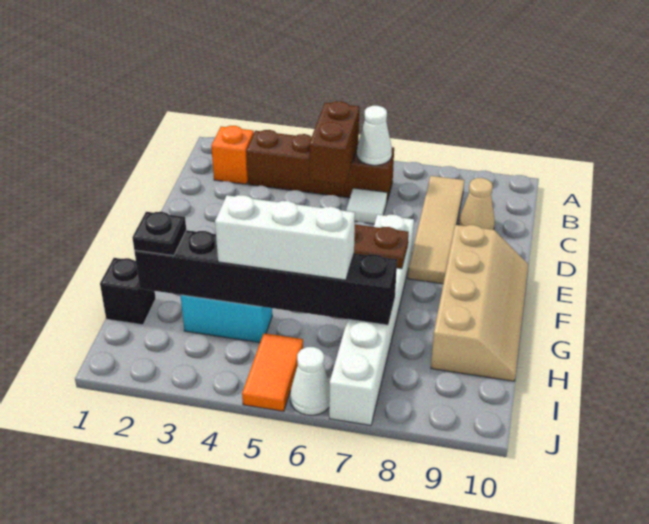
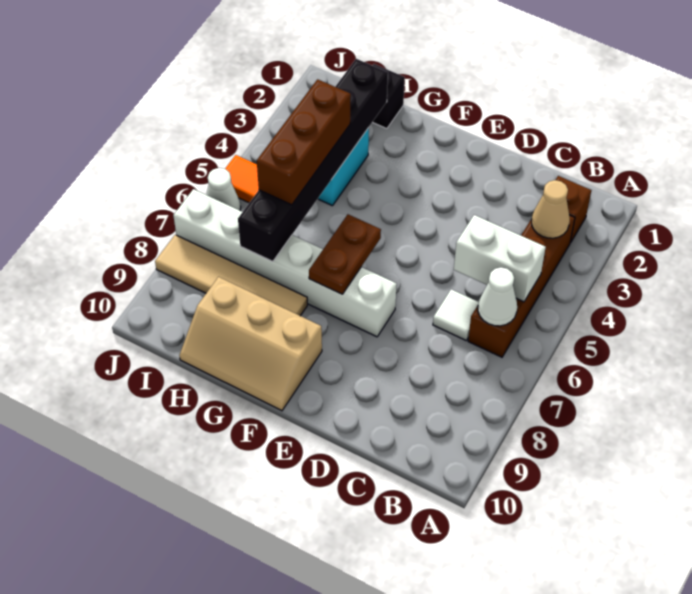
orange 1x1 brick [211,126,254,184] -> brown 1x1 brick [556,176,591,243]
brown 1x2 brick [309,101,359,185] -> white 1x2 brick [454,215,546,302]
tan 1x4 tile [408,176,464,284] -> tan 1x4 tile moved to [155,235,307,316]
tan 1x1 cone [459,178,495,230] -> tan 1x1 cone moved to [532,180,570,238]
tan 2x4 slope [431,225,528,381] -> tan 2x3 slope [179,277,322,411]
black 1x1 plate [132,212,186,256] -> none
white 1x3 brick [215,195,355,280] -> brown 1x3 brick [257,79,351,205]

